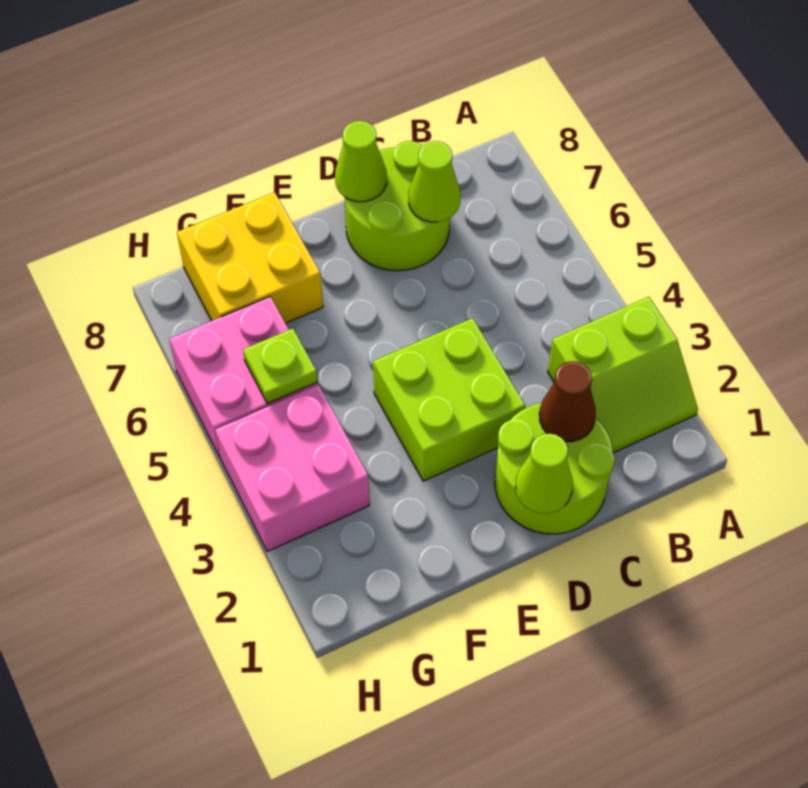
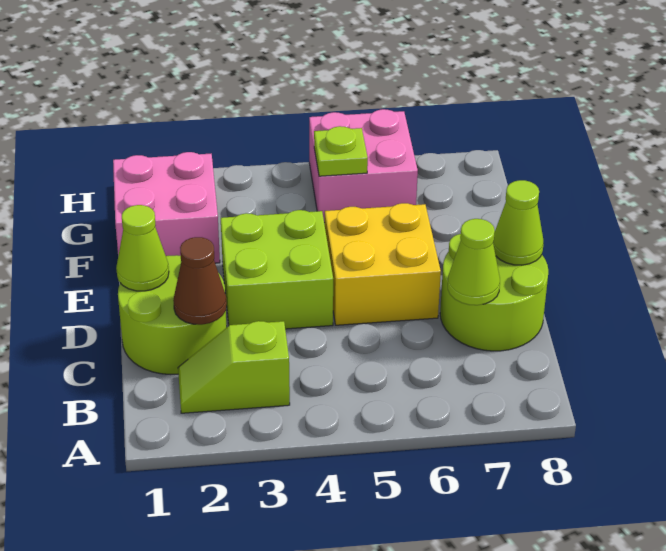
lime 2x2 slope [548,297,698,453] -> lime 1x2 slope [178,321,290,413]
yellow 2x2 brick [177,192,323,323] -> yellow 2x2 brick moved to [325,203,441,325]
pink 2x2 brick [215,385,369,552] -> pink 2x2 brick moved to [113,152,220,263]

